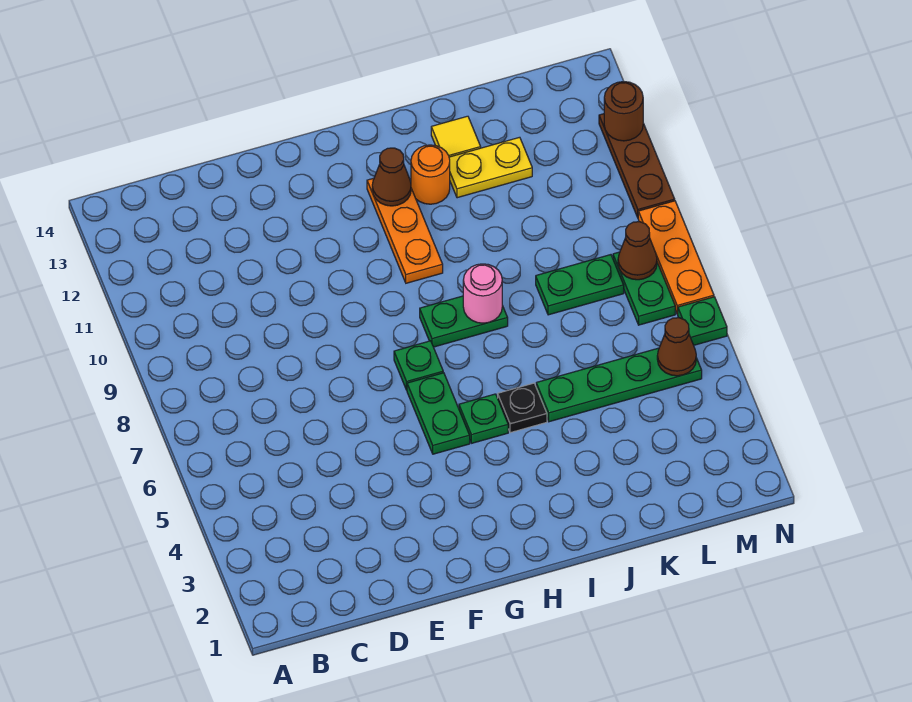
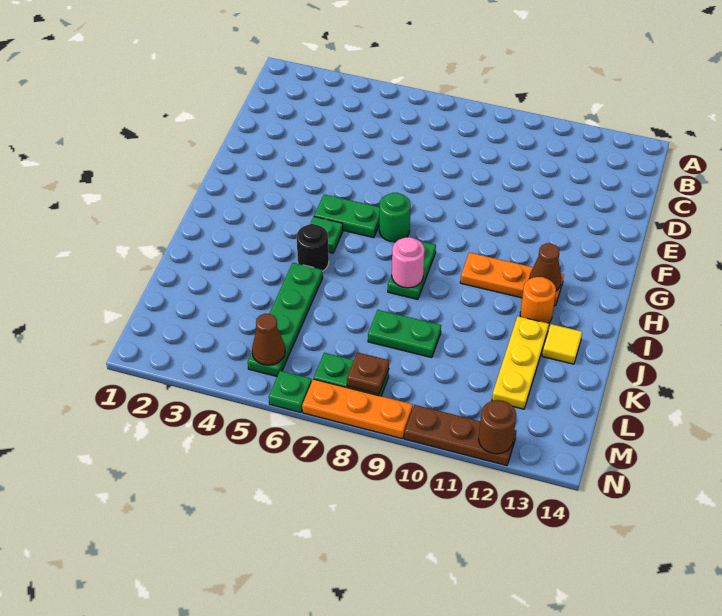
green 1x1 plate [394,341,443,390] -> green 1x1 round brick [379,193,411,242]
black 1x1 plate [498,383,547,433] -> black 1x1 round brick [297,224,329,271]
yellow 1x2 plate [449,137,532,198] -> yellow 1x3 plate [492,316,549,409]
green 1x2 plate [536,255,624,315] -> green 1x2 plate turned to [368,310,441,358]
brown 1x1 cone [618,222,657,280] -> brown 1x1 plate [347,352,389,394]

